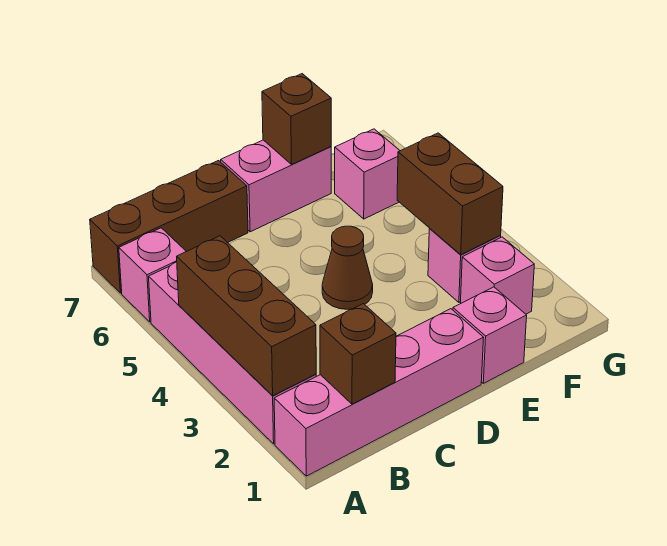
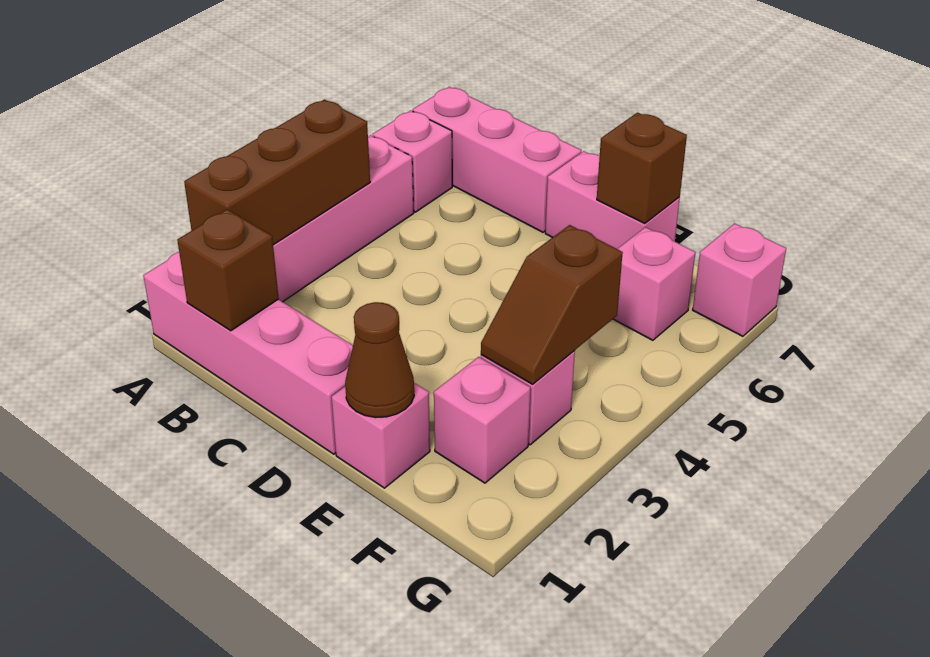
brown 1x3 brick [90,161,248,293] -> pink 1x3 brick [413,87,581,232]
brown 1x1 cone [322,226,373,309] -> brown 1x1 cone moved to [345,302,414,418]
brown 1x2 brick [397,133,503,255] -> brown 1x2 slope [481,225,623,384]
none -> pink 1x1 brick [693,223,786,336]

